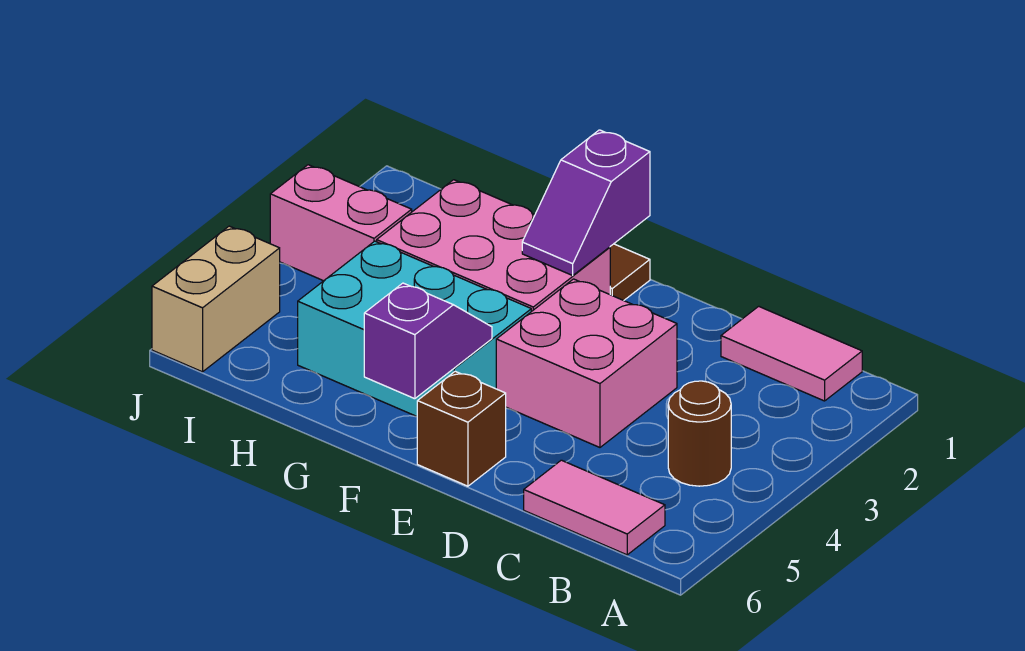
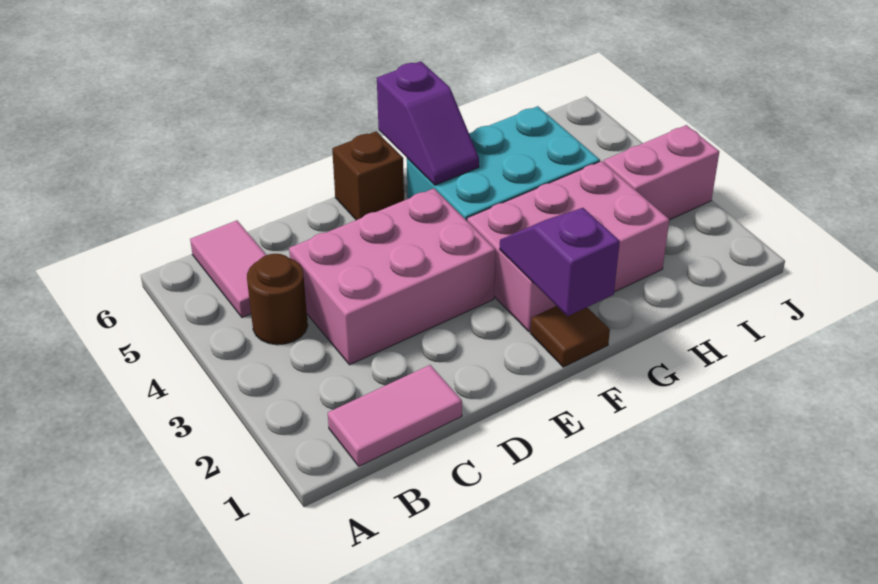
pink 1x2 tile [524,460,665,555] -> pink 1x2 tile turned to [190,220,266,318]
pink 2x2 brick [496,279,677,447] -> pink 2x3 brick [289,188,496,365]
tan 1x2 brick [152,226,280,372] -> none

